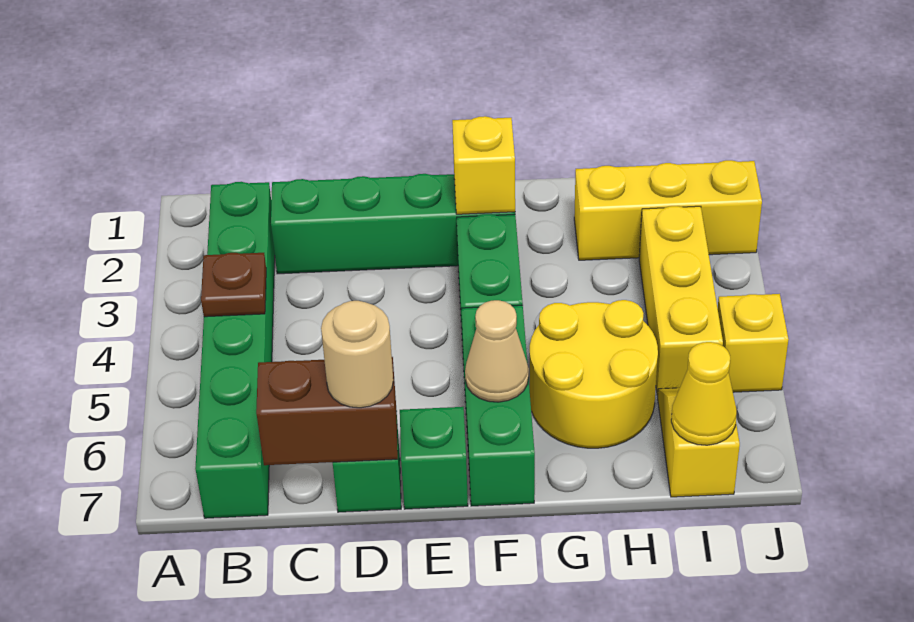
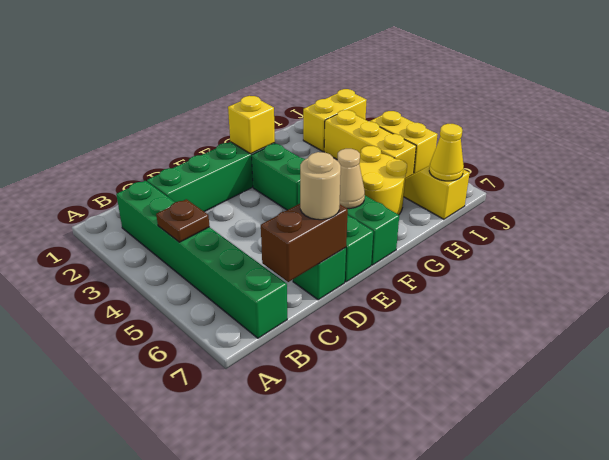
yellow 1x3 brick [574,160,762,260] -> yellow 1x2 brick [303,89,367,151]
yellow 1x1 brick [718,294,789,392] -> yellow 1x2 brick [370,111,438,174]

